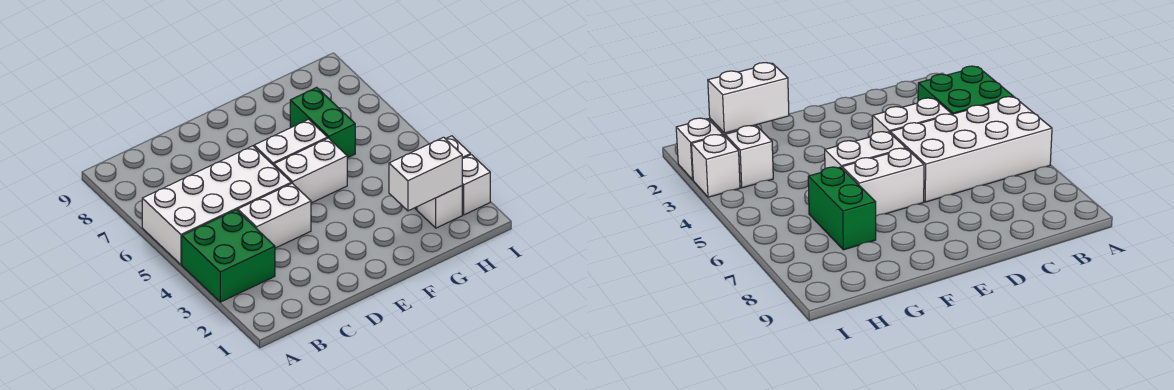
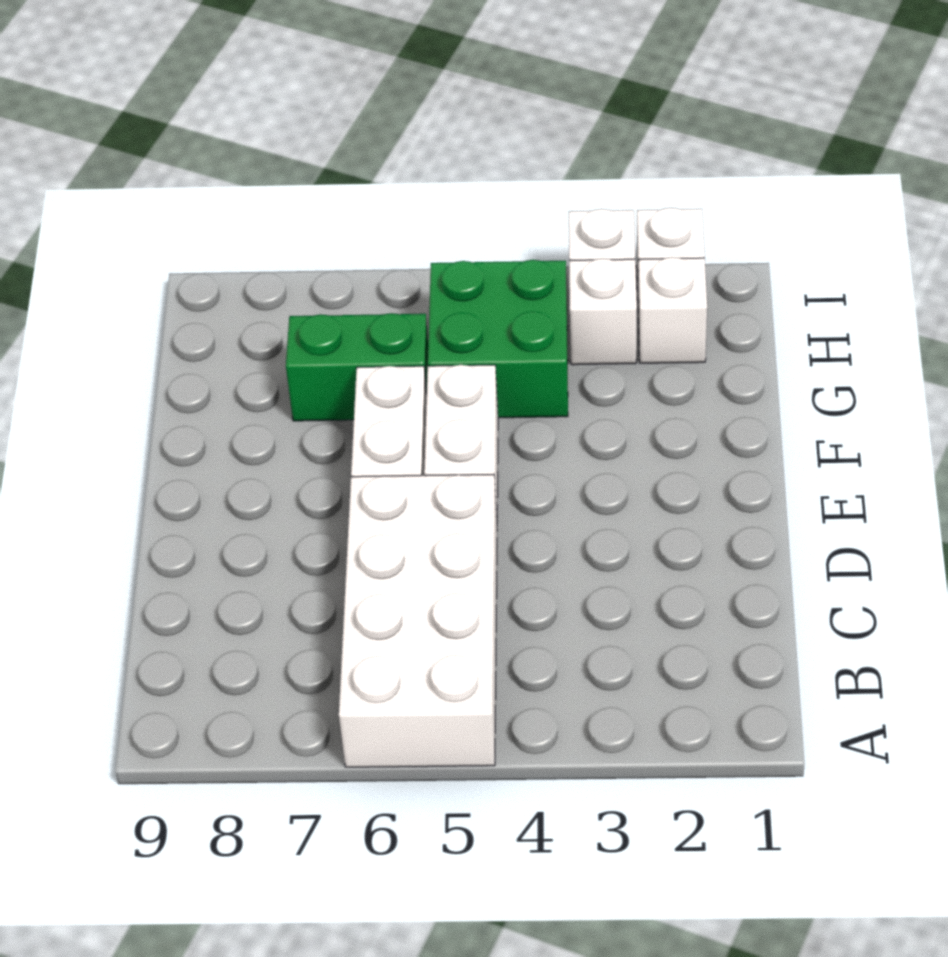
green 2x2 brick [182,210,275,302] -> green 2x2 brick moved to [428,260,568,418]
white 1x2 brick [238,183,311,248] -> none
white 1x2 brick [389,137,462,211] -> none

